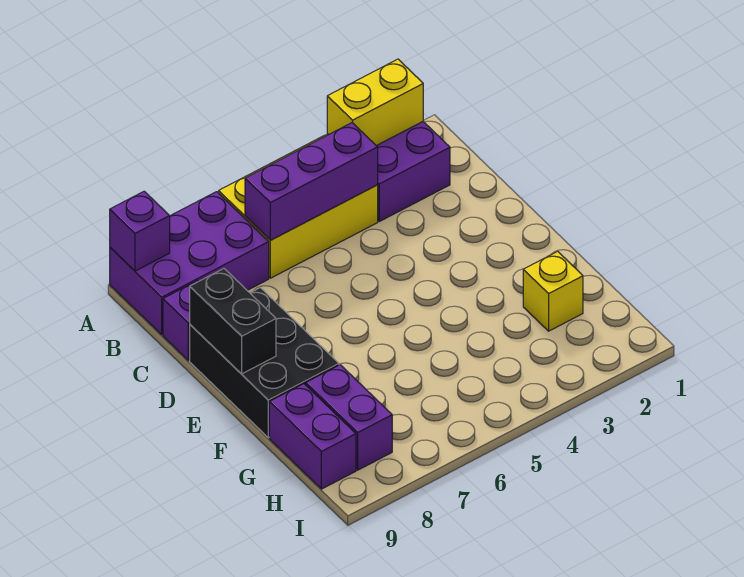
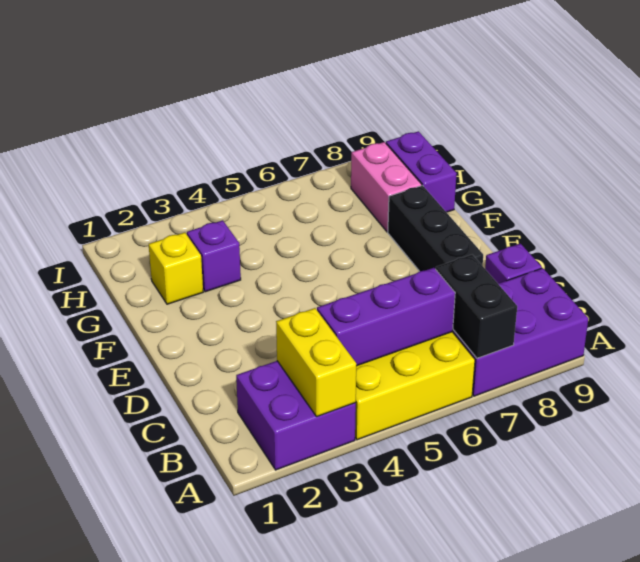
yellow 1x2 brick [327,59,423,146] -> yellow 1x2 brick turned to [276,308,356,417]
purple 1x1 brick [110,191,170,271] -> purple 1x1 brick moved to [187,220,241,292]
black 2x3 brick [190,288,339,438] -> black 1x3 brick [388,186,483,271]
black 1x2 brick [190,269,276,374] -> black 1x2 brick moved to [436,255,517,358]
purple 1x2 brick [306,365,392,470] -> pink 1x2 brick [351,142,422,232]

